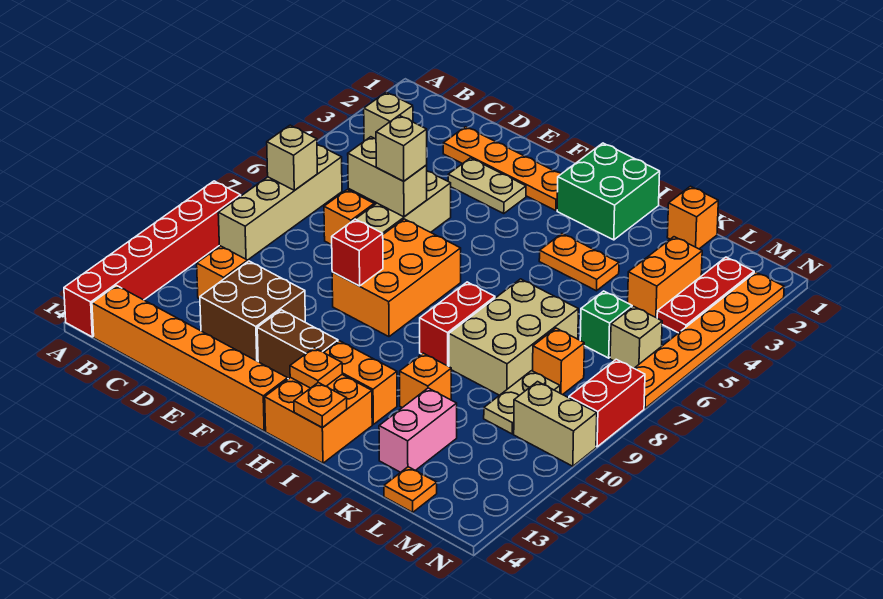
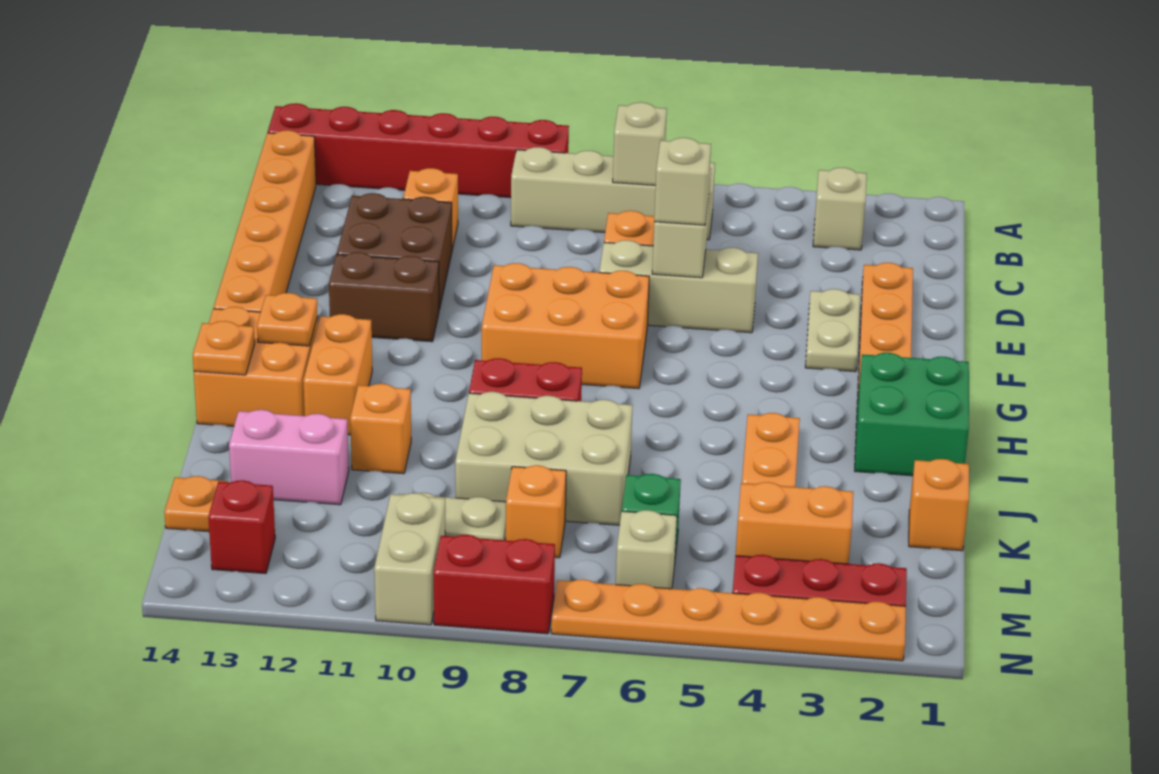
red 1x1 brick [332,219,383,286] -> red 1x1 brick moved to [208,480,275,573]
brown 1x2 brick [257,310,338,379] -> brown 1x2 brick turned to [329,252,439,342]

